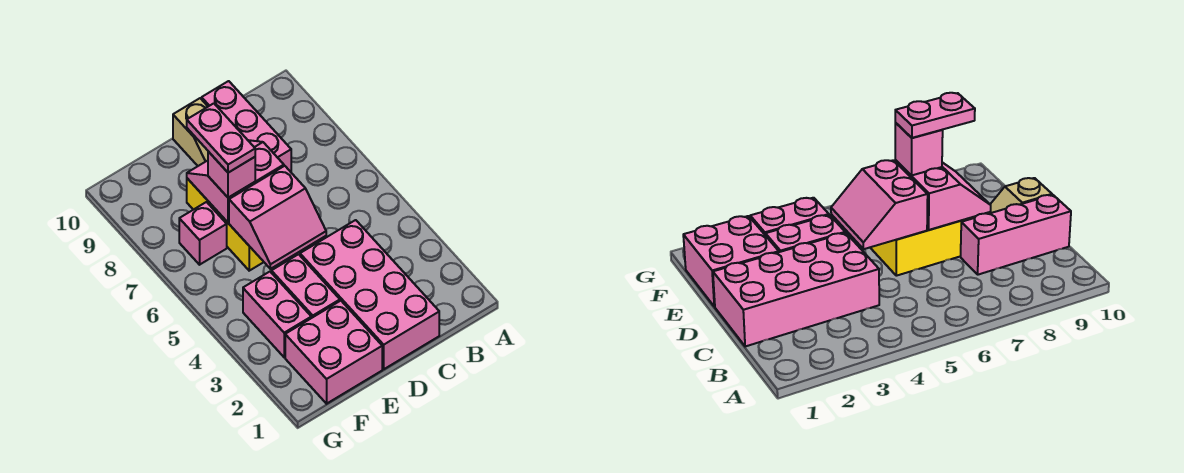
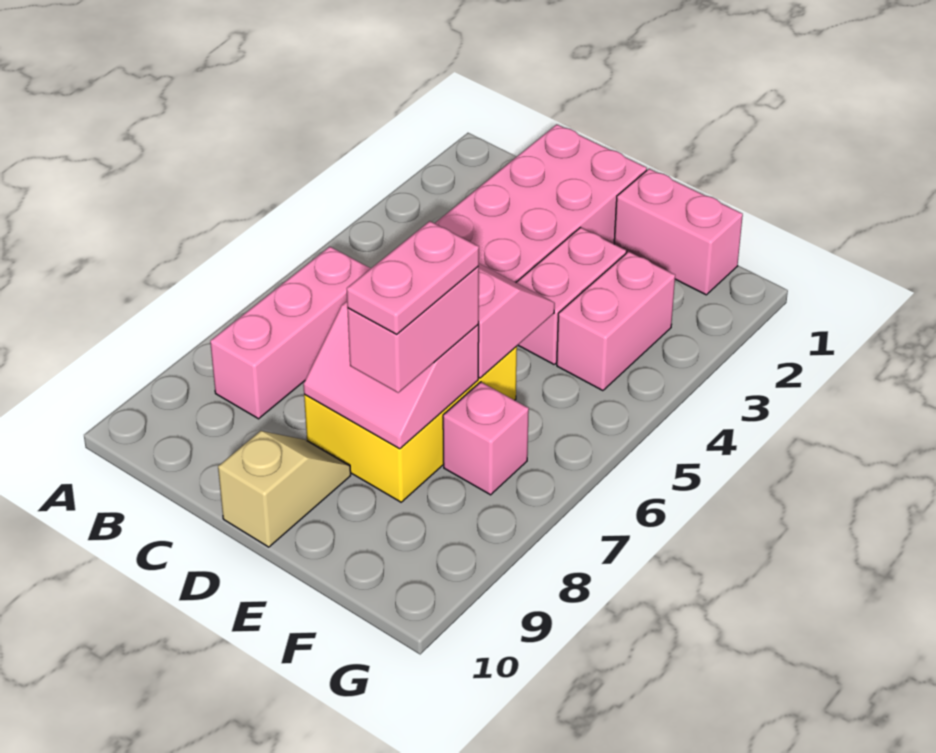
pink 1x3 brick [202,81,291,172] -> pink 1x3 brick moved to [210,247,371,419]
pink 2x2 brick [285,301,382,404] -> pink 1x2 brick [614,169,743,295]
pink 1x1 brick [208,151,255,198] -> pink 1x2 brick [347,267,479,393]

